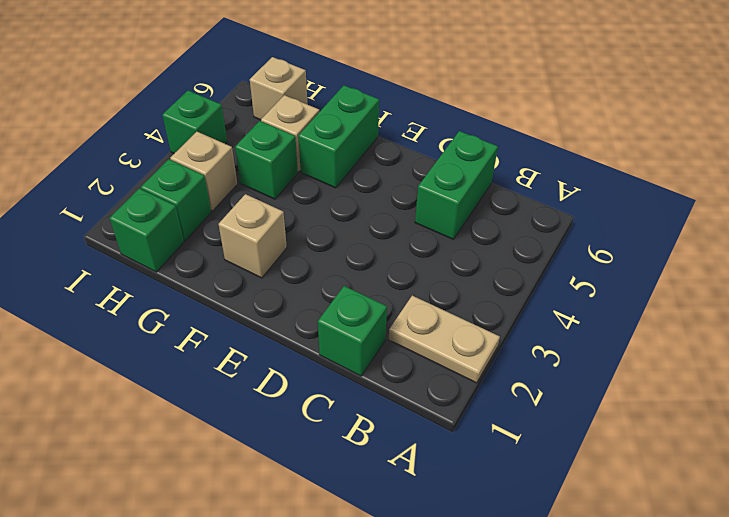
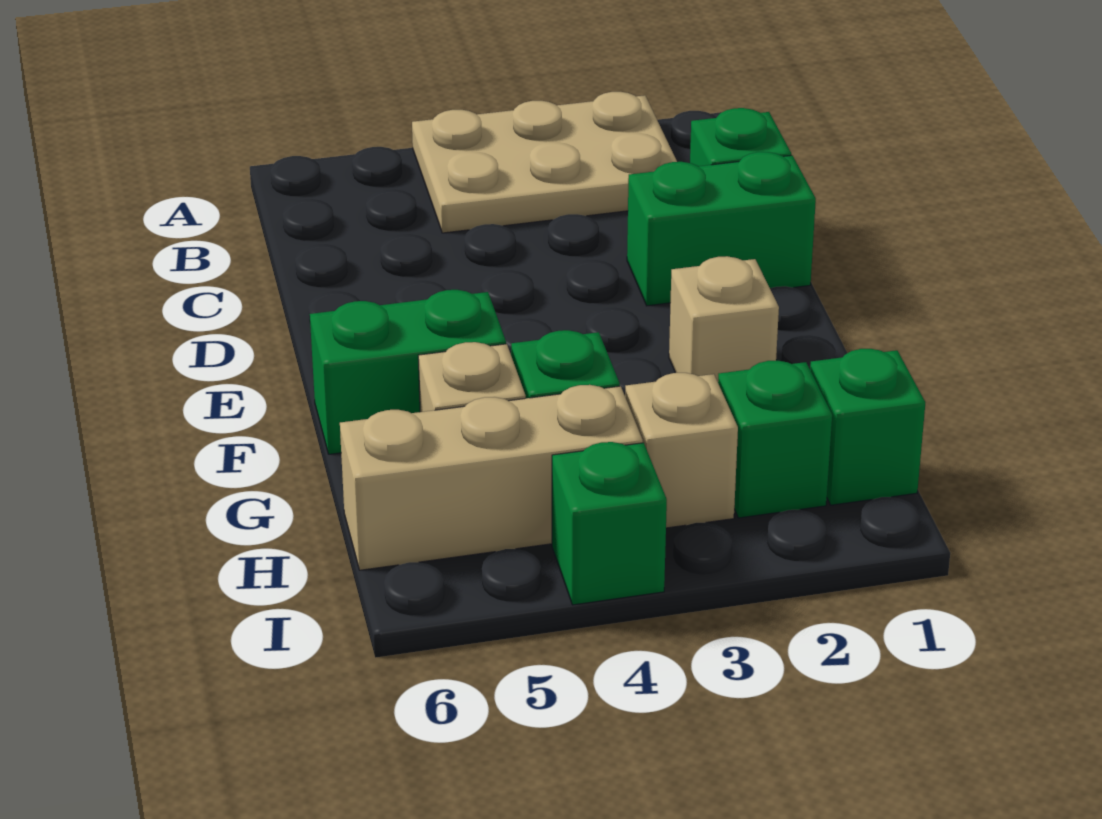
tan 1x2 plate [389,296,500,383] -> tan 2x3 plate [412,92,677,233]
green 1x2 brick [415,131,498,239] -> green 1x2 brick moved to [627,152,816,306]
tan 1x1 brick [250,57,307,120] -> tan 1x3 brick [340,385,643,570]

